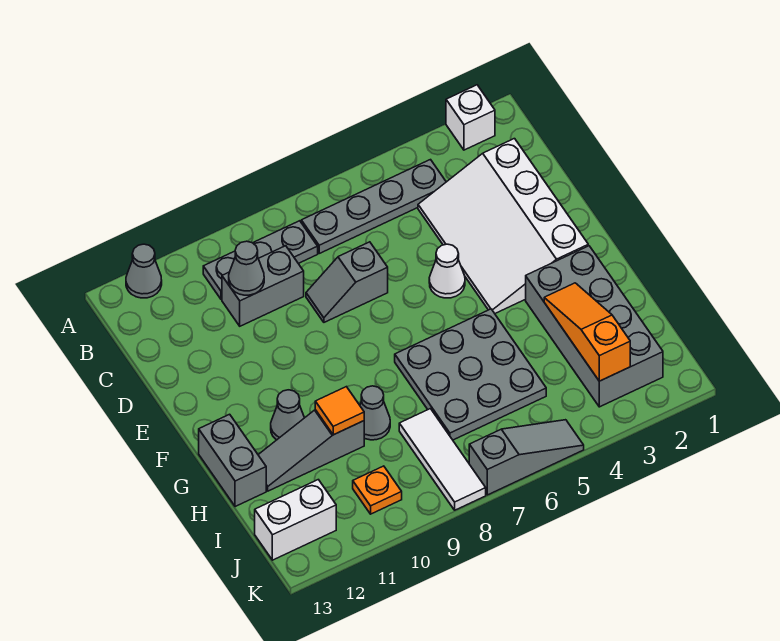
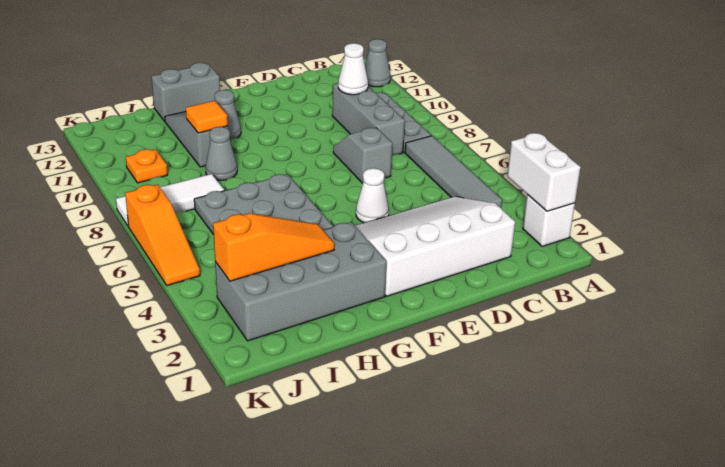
grey 1x4 plate [301,160,446,253] -> grey 1x4 tile [405,136,502,208]
grey 1x2 brick [222,246,304,326] -> grey 1x3 brick [332,83,405,155]
grey 1x1 cone [229,241,264,295] -> white 1x1 cone [338,43,368,95]
white 1x2 brick [255,480,336,560] -> white 1x2 brick moved to [507,133,581,211]
grey 1x3 slope [469,420,584,495] -> orange 1x3 slope [125,184,200,285]

